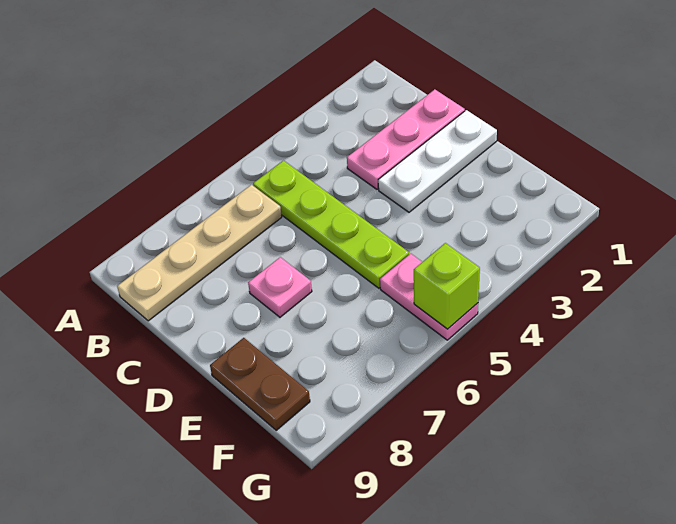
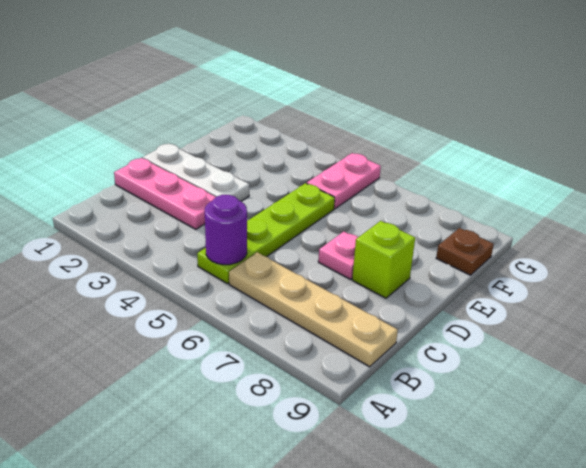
none -> purple 1x1 round brick [205,195,247,265]
brown 1x2 plate [210,338,310,430] -> brown 1x1 plate [436,228,494,275]
lime 1x1 brick [414,243,480,329] -> lime 1x1 brick moved to [352,221,415,298]

